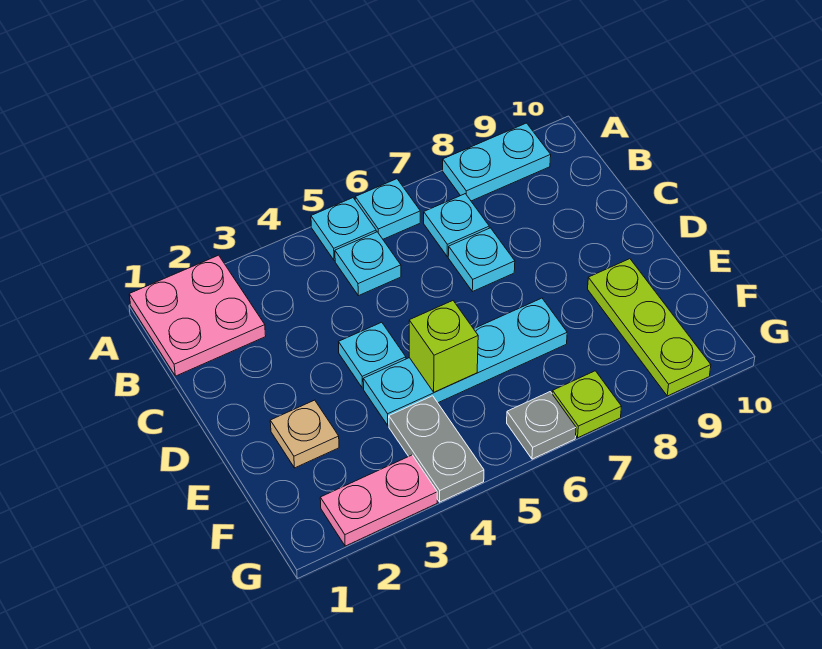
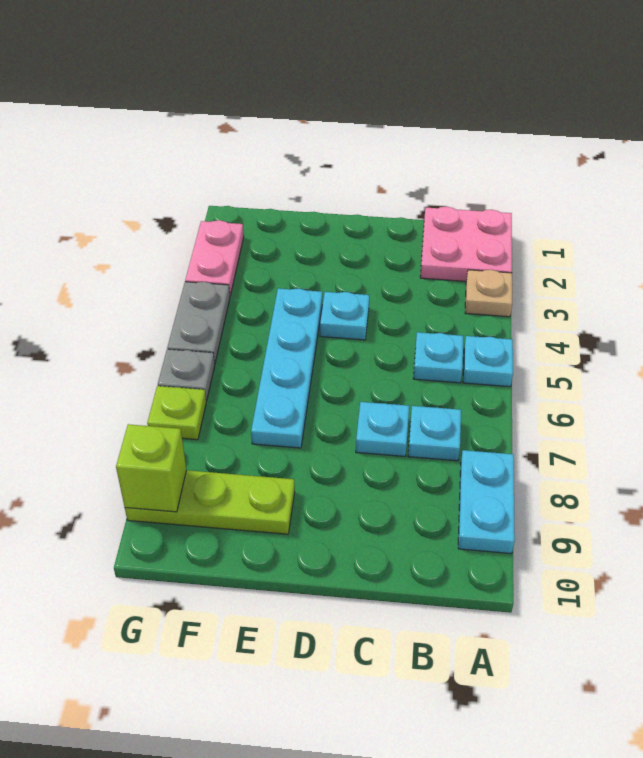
cyan 1x1 plate [355,179,420,239] -> none
tan 1x1 plate [270,400,339,468] -> tan 1x1 plate moved to [465,270,512,317]
lime 1x1 brick [409,301,478,392] -> lime 1x1 brick moved to [116,424,186,512]
grey 1x2 plate [389,396,484,502] -> grey 1x2 plate turned to [167,282,230,364]

